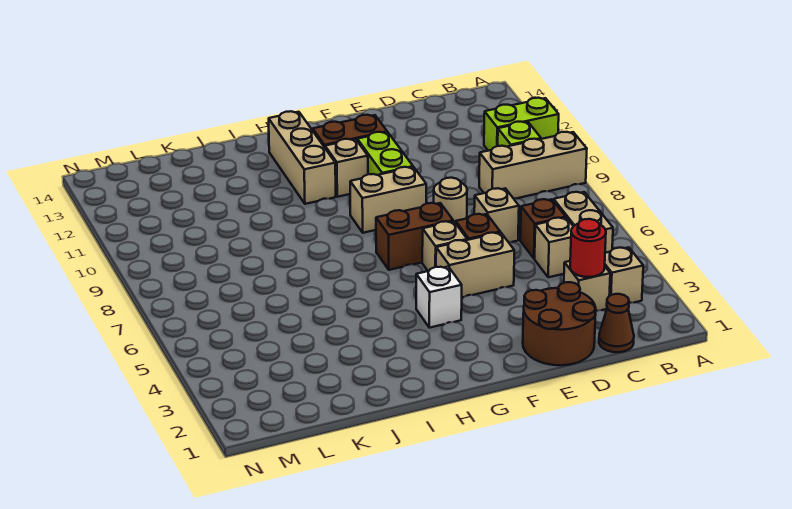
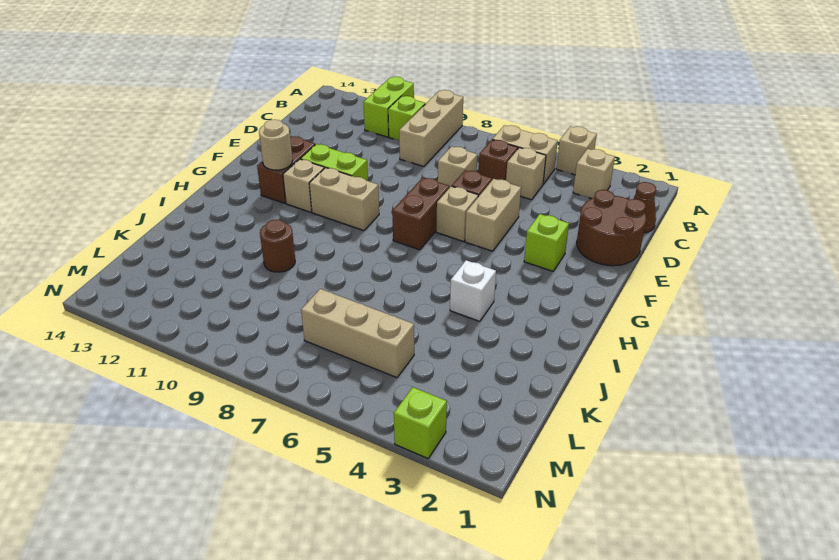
tan 1x1 brick [564,261,610,311] -> tan 1x1 brick moved to [556,126,597,175]
red 1x1 round brick [570,219,606,277] -> none
tan 1x1 round brick [434,178,467,223] -> tan 1x1 round brick moved to [259,120,292,170]
none -> lime 1x1 brick [524,214,569,271]
tan 1x2 brick [350,167,426,233] -> tan 1x2 brick turned to [309,168,379,231]
white 1x1 brick [416,267,462,328] -> white 1x1 brick moved to [450,260,496,321]
tan 1x3 brick [269,111,336,204] -> tan 1x3 brick moved to [301,289,414,378]
none -> brown 1x1 round brick [260,219,295,272]
none -> lime 1x1 brick [394,387,447,458]

